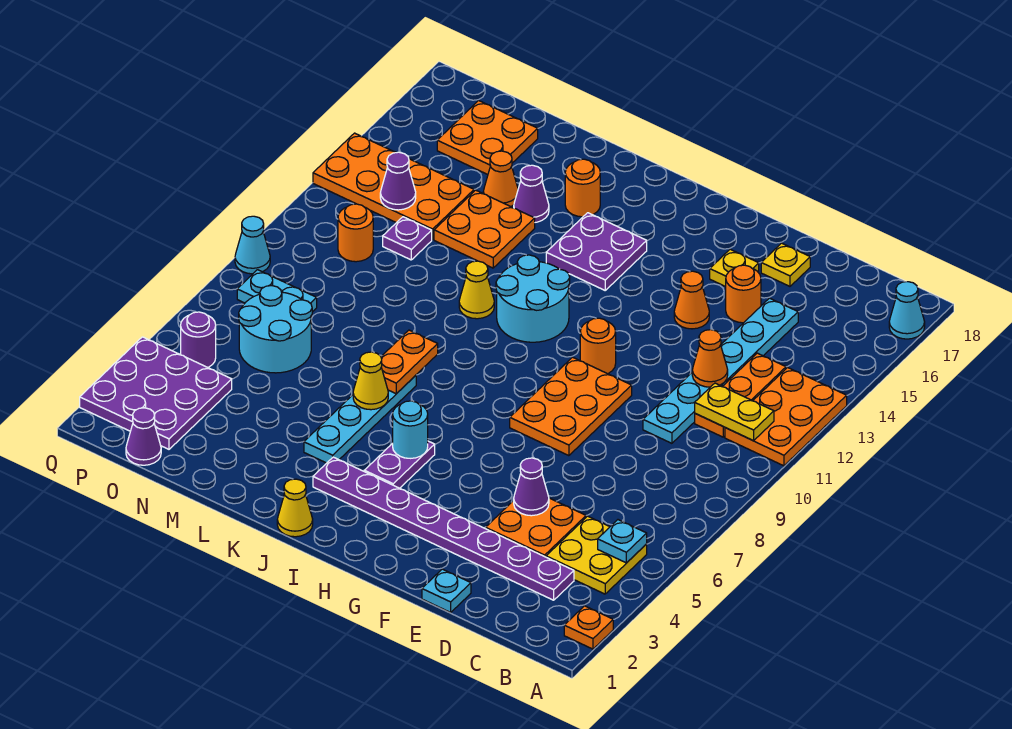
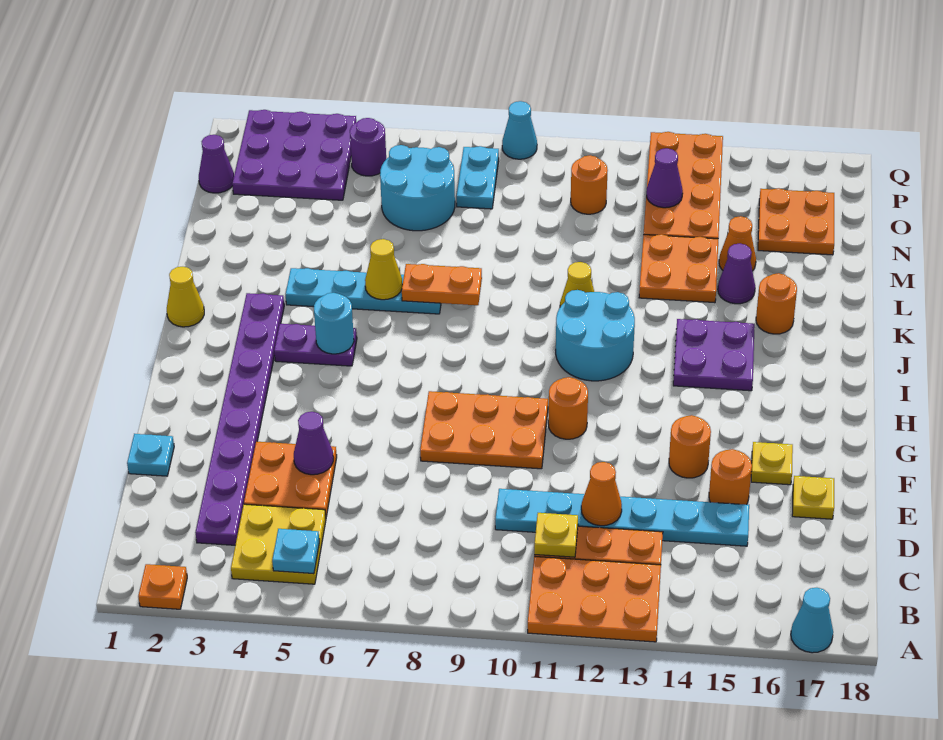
yellow 1x2 plate [695,383,774,441] -> yellow 1x1 plate [534,513,578,557]
orange 1x1 cone [674,271,709,329] -> orange 1x1 round brick [669,415,711,478]
purple 1x1 plate [383,217,432,260] -> none

